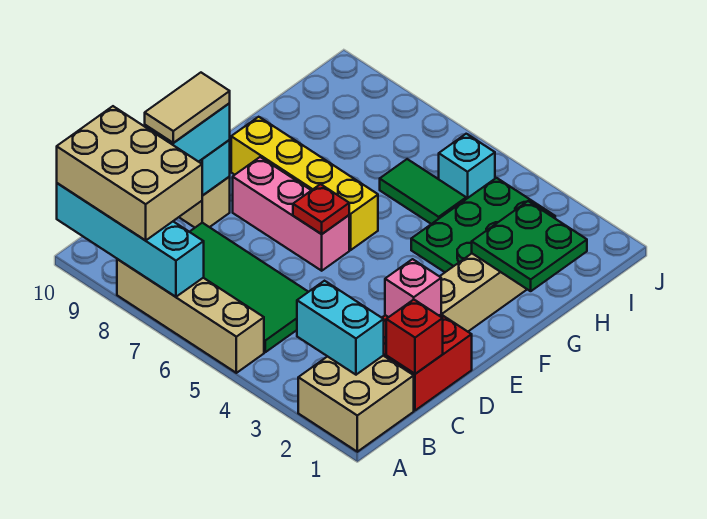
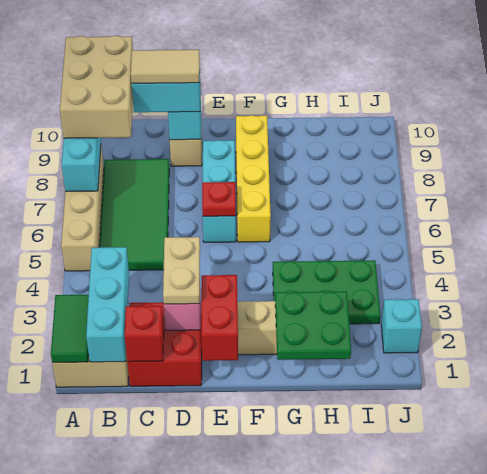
cyan 1x2 brick [297,281,384,375] -> cyan 1x3 brick [86,247,129,362]
none -> tan 1x2 plate [163,237,200,304]
none -> red 1x2 brick [201,275,238,361]
pink 1x3 brick [233,157,349,271] -> cyan 1x3 brick [203,140,236,242]
green 1x2 tile [380,159,466,224] -> green 1x2 tile moved to [51,295,89,363]
cyan 1x1 brick [439,134,495,199] -> cyan 1x1 brick moved to [381,299,422,353]

